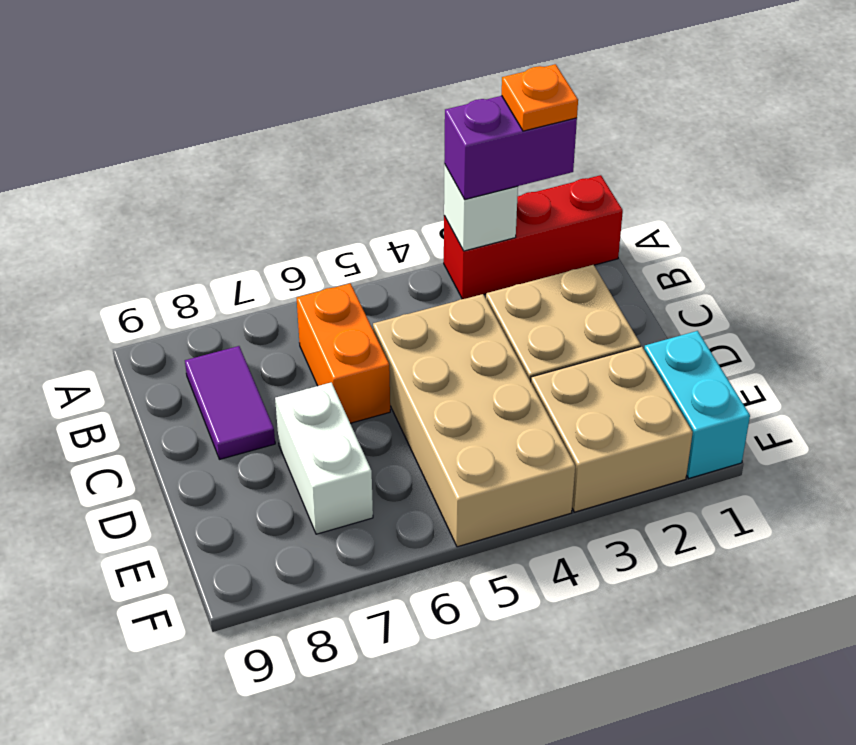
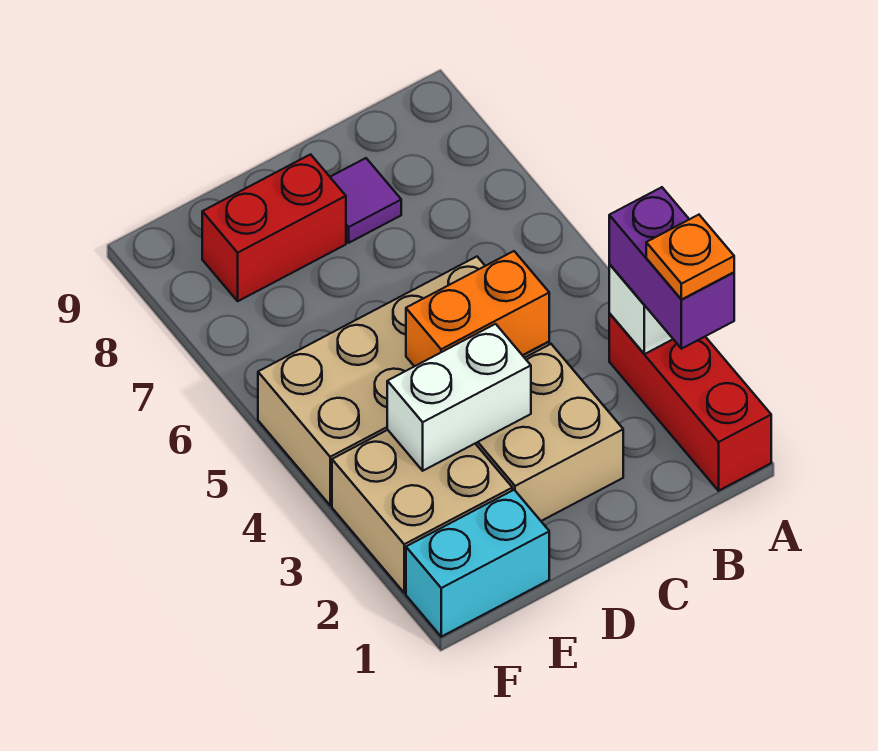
orange 1x2 brick [297,284,390,423] -> orange 1x2 brick moved to [406,251,549,366]
purple 1x2 tile [185,346,275,459] -> purple 1x1 tile [330,158,401,243]
white 1x2 brick [275,382,373,534] -> white 1x2 brick moved to [387,324,531,471]
none -> red 1x2 brick [202,154,346,301]

